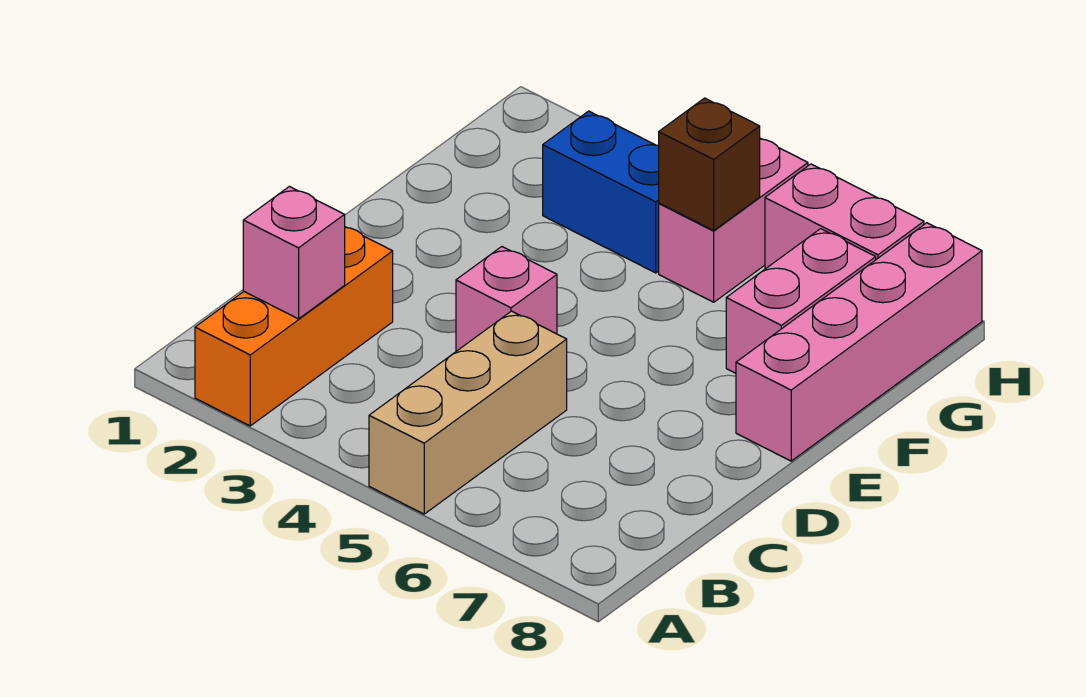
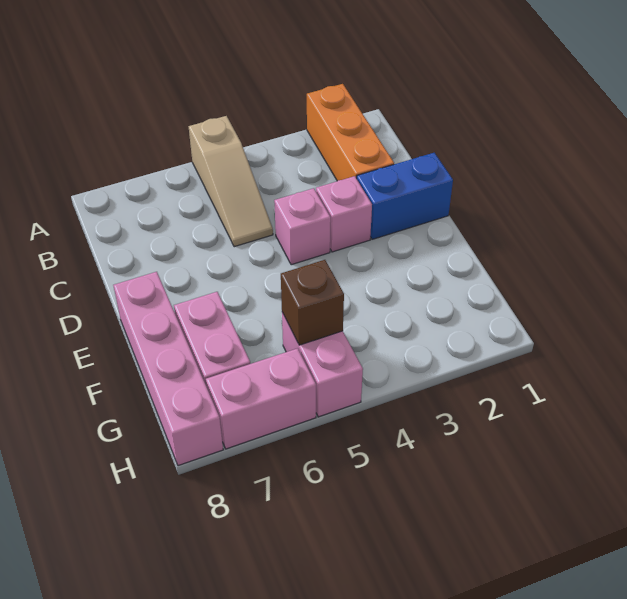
tan 1x3 brick [369,311,567,514] -> tan 1x3 slope [188,116,273,247]
pink 1x1 brick [243,186,345,319] -> pink 1x1 brick moved to [316,176,372,252]
blue 1x2 brick [543,111,659,273] -> blue 1x2 brick moved to [357,153,453,239]

